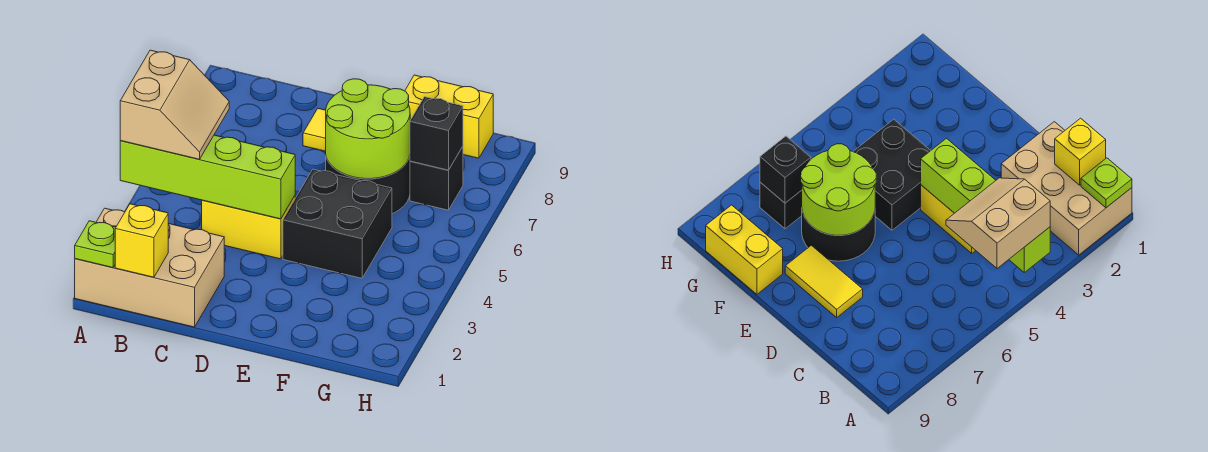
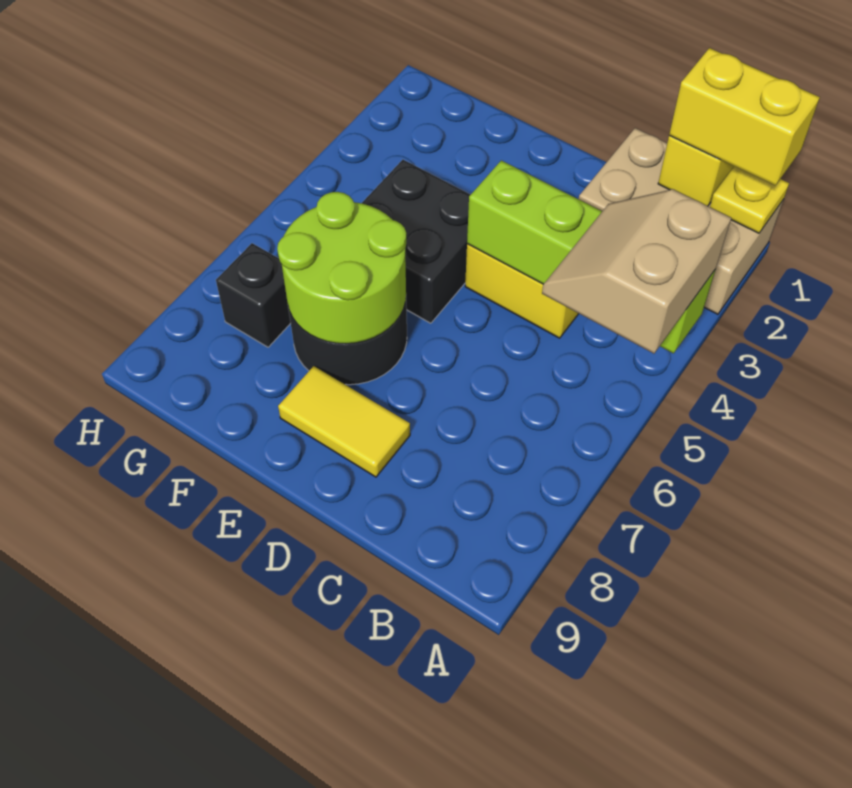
lime 1x1 plate [75,221,116,267] -> yellow 1x1 plate [710,166,789,233]
yellow 1x2 brick [405,75,493,158] -> yellow 1x2 brick moved to [669,48,820,186]
black 1x1 brick [410,97,463,170] -> none

